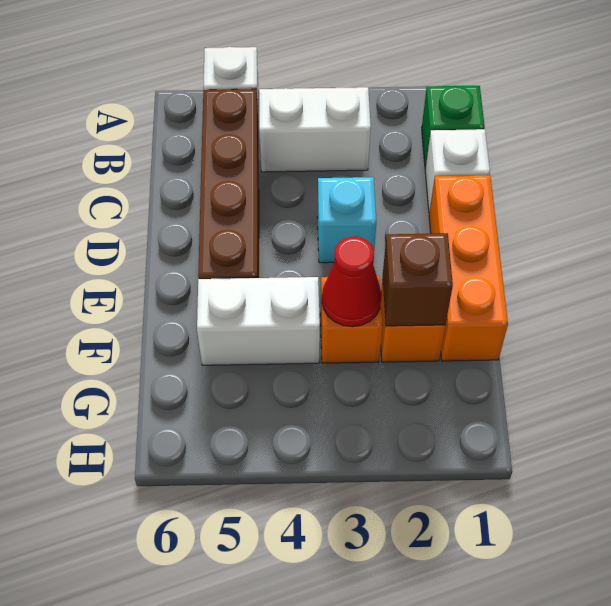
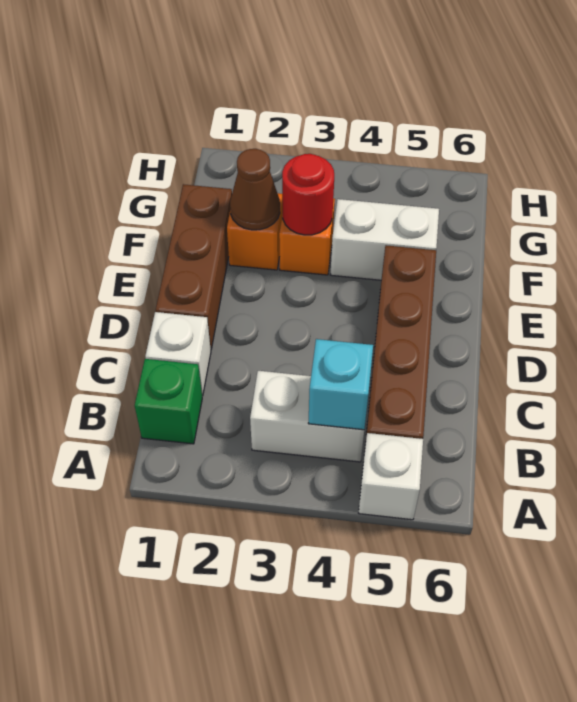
orange 1x3 brick [429,175,508,361] -> brown 1x3 brick [156,184,232,349]
cyan 1x1 brick [317,177,376,263] -> cyan 1x1 brick moved to [308,339,373,430]
brown 1x1 brick [383,233,453,326] -> brown 1x1 cone [230,149,280,230]
red 1x1 cone [322,237,382,327] -> red 1x1 round brick [282,154,334,235]

